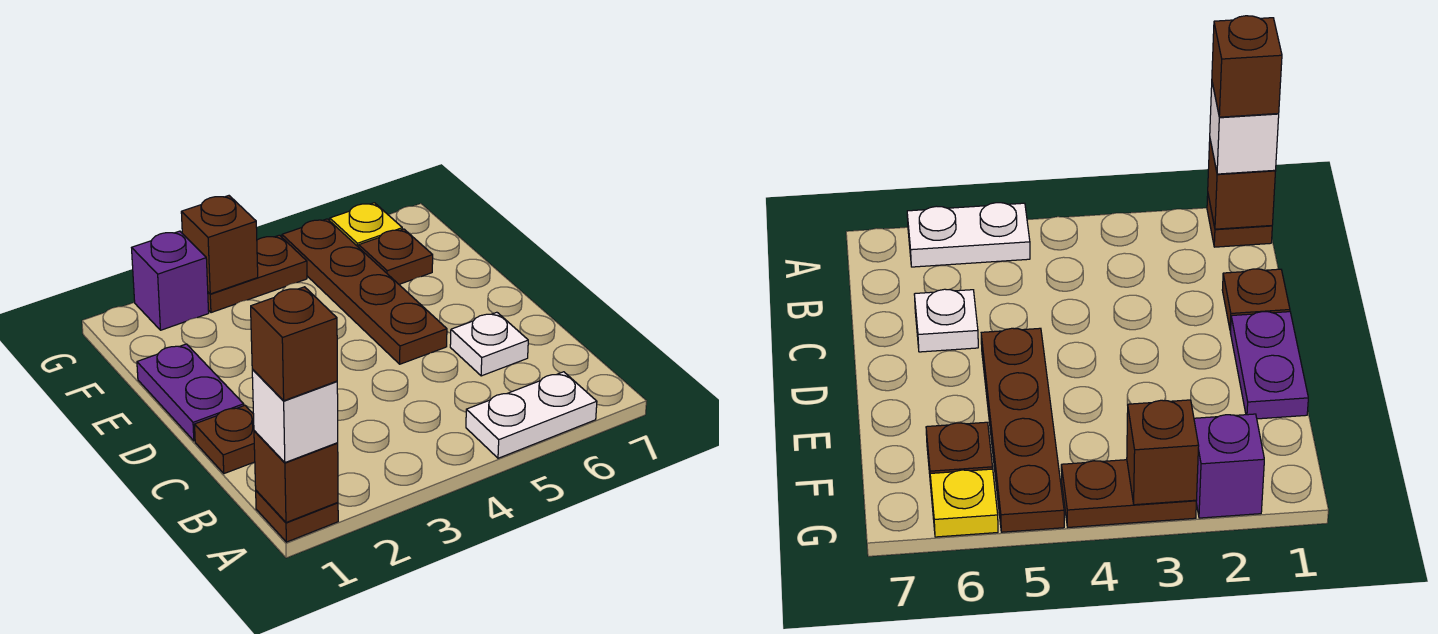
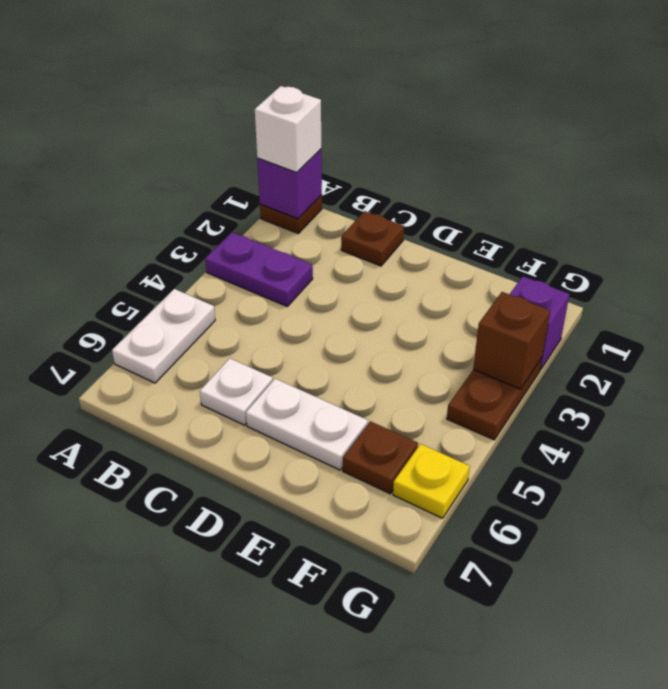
brown 1x1 brick [254,431,338,523] -> purple 1x1 brick [257,149,322,219]
brown 1x1 brick [251,287,337,401] -> none
purple 1x2 plate [137,344,244,441] -> purple 1x2 plate moved to [205,232,313,306]
brown 1x4 plate [282,219,447,364] -> none
none -> white 1x2 plate [246,379,368,470]

